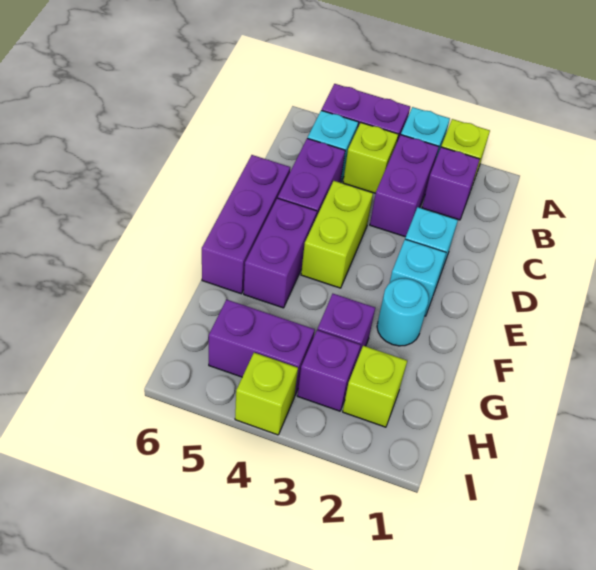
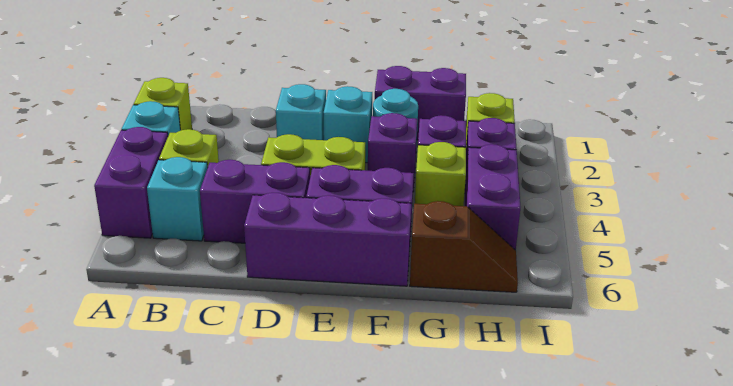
purple 1x1 brick [422,147,480,220] -> purple 1x1 brick moved to [368,113,417,192]
purple 1x2 brick [370,135,439,237] -> purple 1x2 brick moved to [375,66,466,140]
none -> brown 1x2 slope [410,201,518,292]
lime 1x1 brick [235,353,298,435] -> lime 1x1 brick moved to [415,142,466,206]

